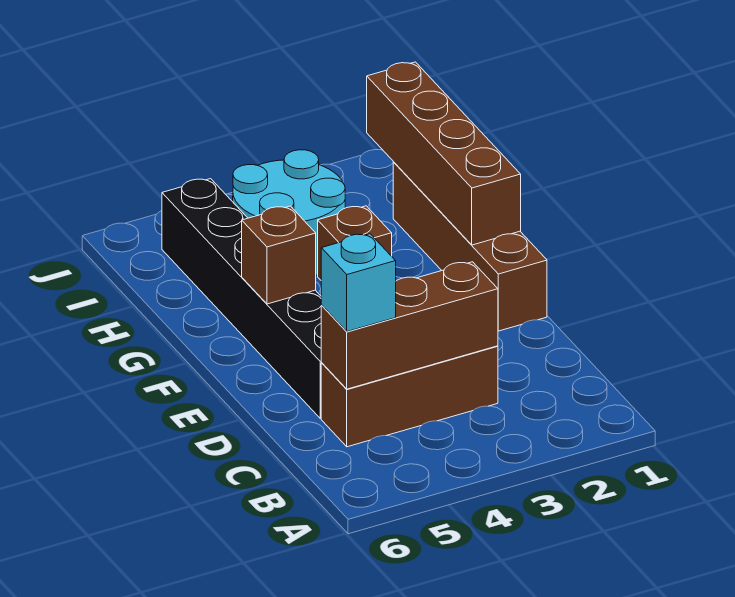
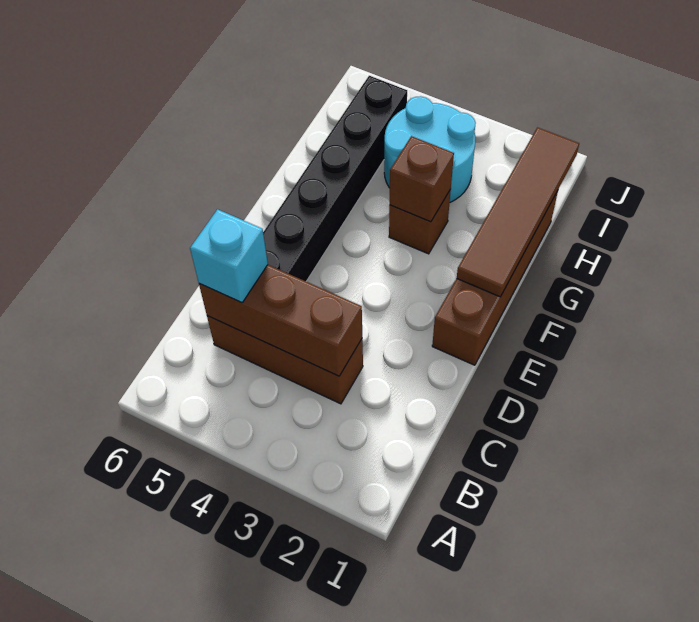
brown 1x4 brick [367,62,521,245] -> brown 1x4 tile [457,127,579,297]
brown 1x1 brick [242,206,316,304] -> brown 1x1 brick moved to [390,136,454,222]

